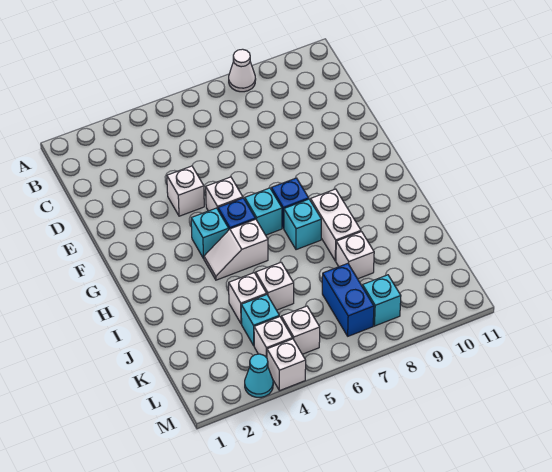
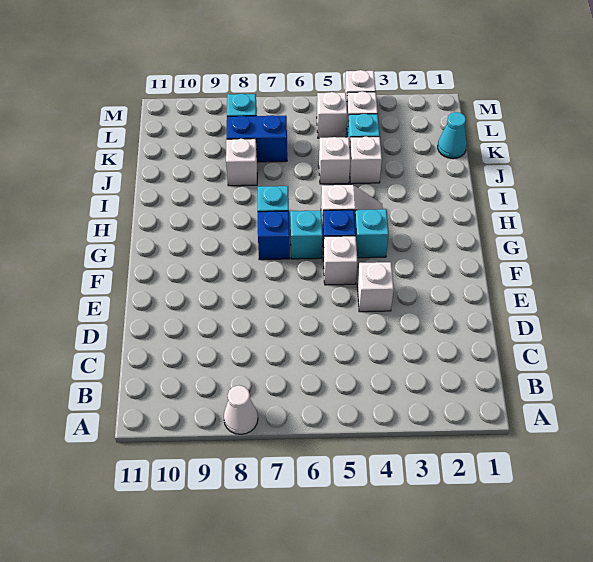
white 1x2 brick [311,189,361,261] -> none
blue 1x2 brick [322,263,374,336] -> blue 1x2 brick turned to [227,115,287,162]
cyan 1x1 cone [245,354,273,397] -> cyan 1x1 cone moved to [438,112,467,159]

